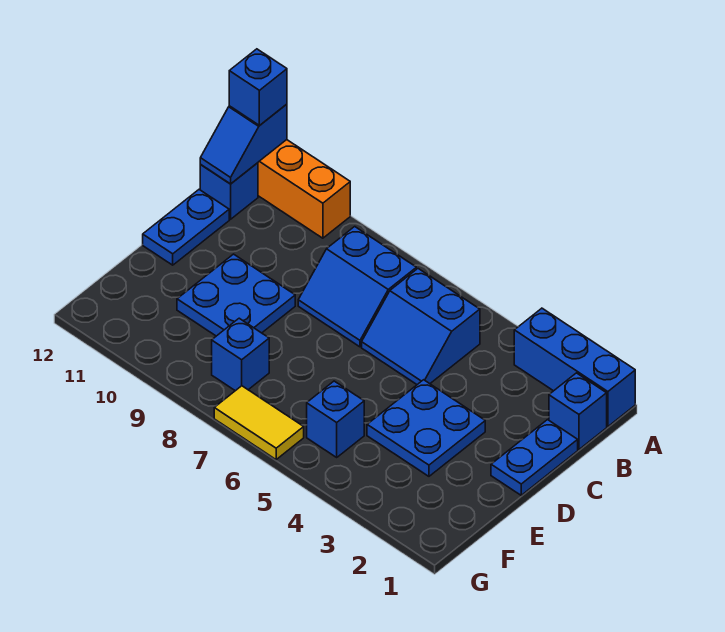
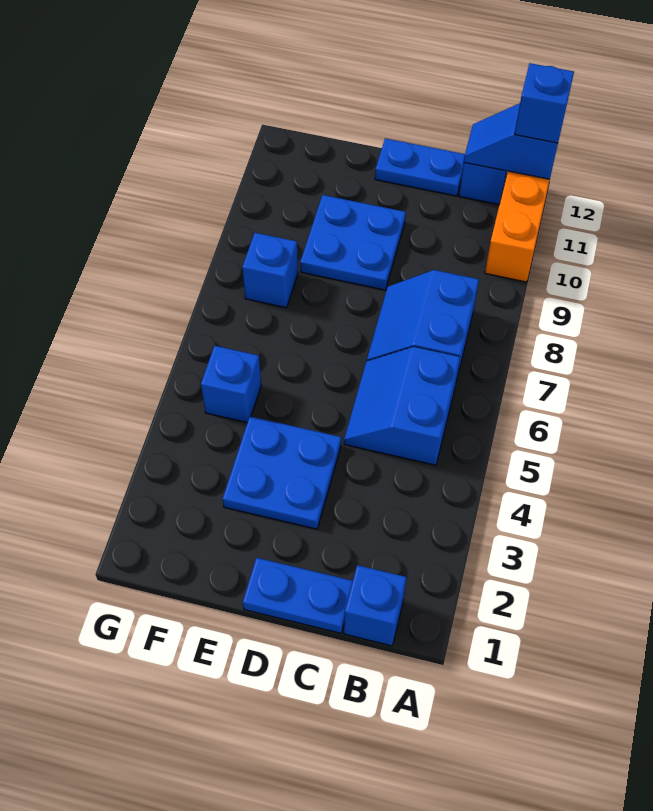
blue 1x3 brick [514,308,635,427] -> none
yellow 1x2 tile [214,386,304,459] -> none

